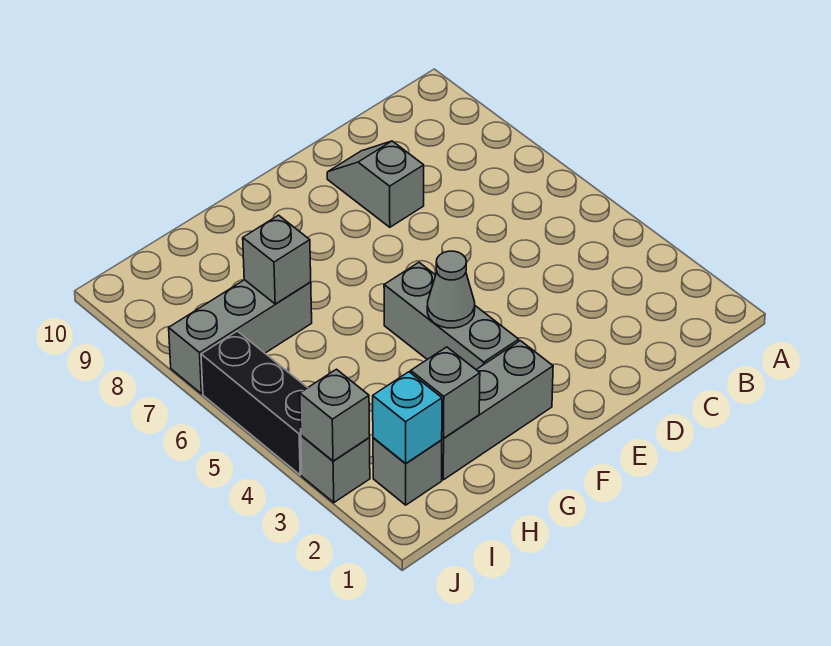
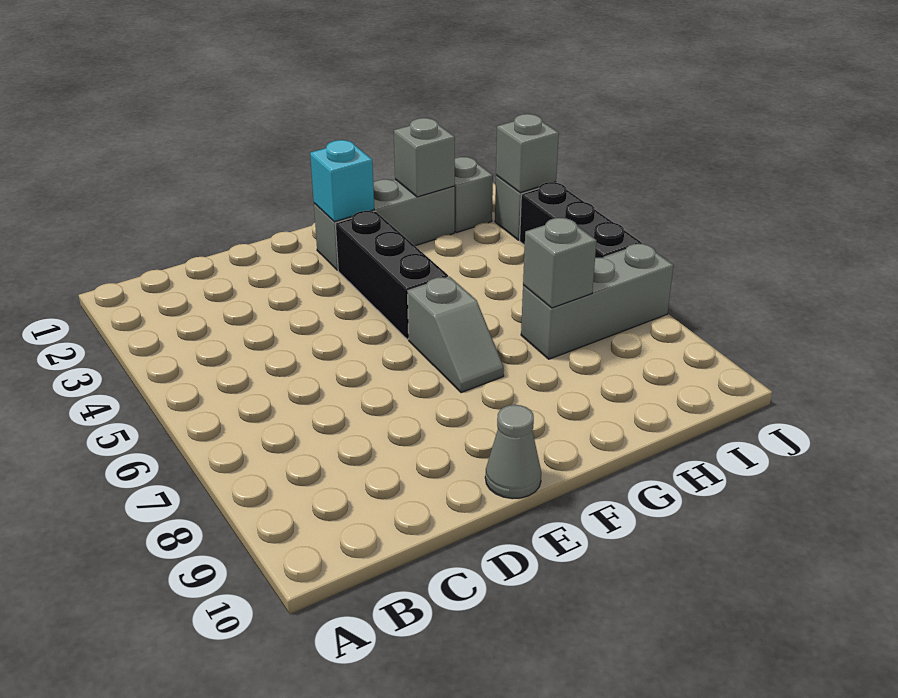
grey 1x2 slope [327,141,424,227] -> grey 1x2 slope moved to [408,277,504,393]
grey 1x3 brick [384,263,519,369] -> black 1x3 brick [335,211,448,340]
grey 1x1 cone [427,251,475,328] -> grey 1x1 cone moved to [485,405,541,499]
cyan 1x1 brick [373,372,442,464] -> cyan 1x1 brick moved to [310,140,374,222]

